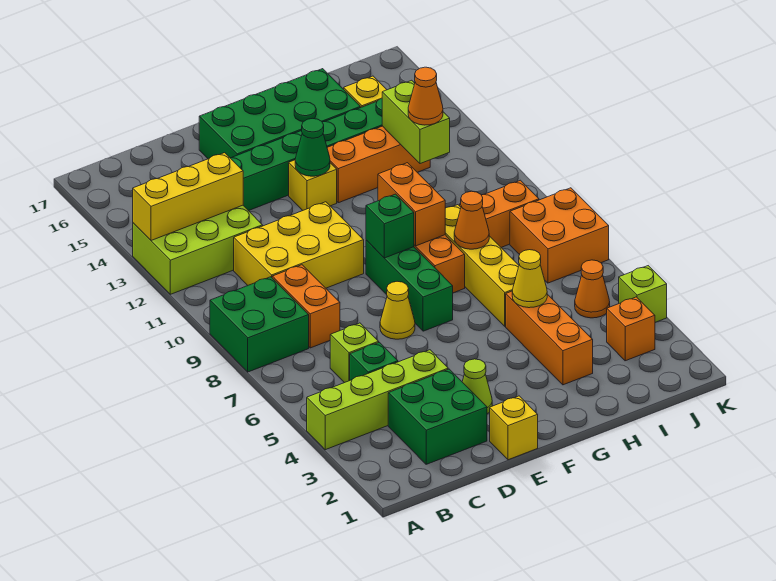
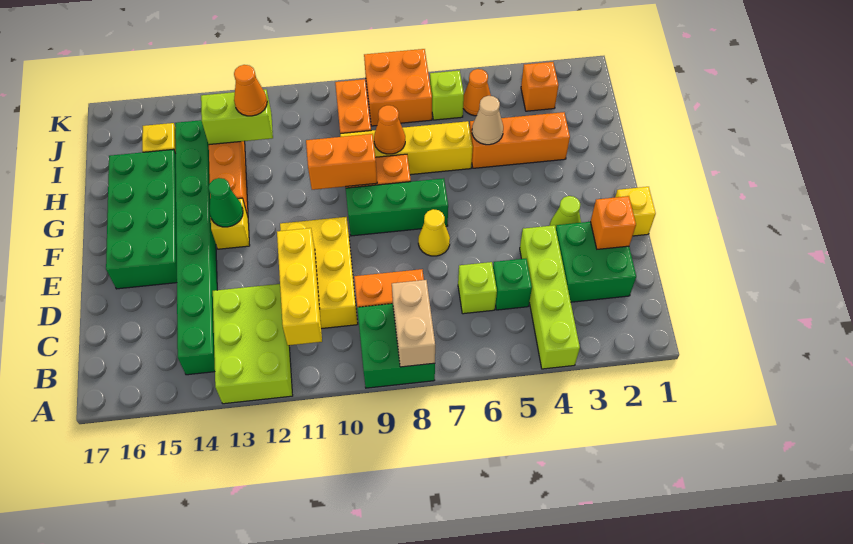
none -> tan 1x2 brick [392,280,435,367]
yellow 1x3 brick [133,153,243,241] -> yellow 1x3 brick moved to [277,228,322,345]
none -> orange 1x1 brick [590,196,636,249]
green 1x1 brick [366,194,414,258] -> none
yellow 1x1 cone [512,250,547,308] -> tan 1x1 cone [472,96,503,145]
lime 1x1 brick [619,266,667,322] -> lime 1x1 brick moved to [430,71,464,120]

